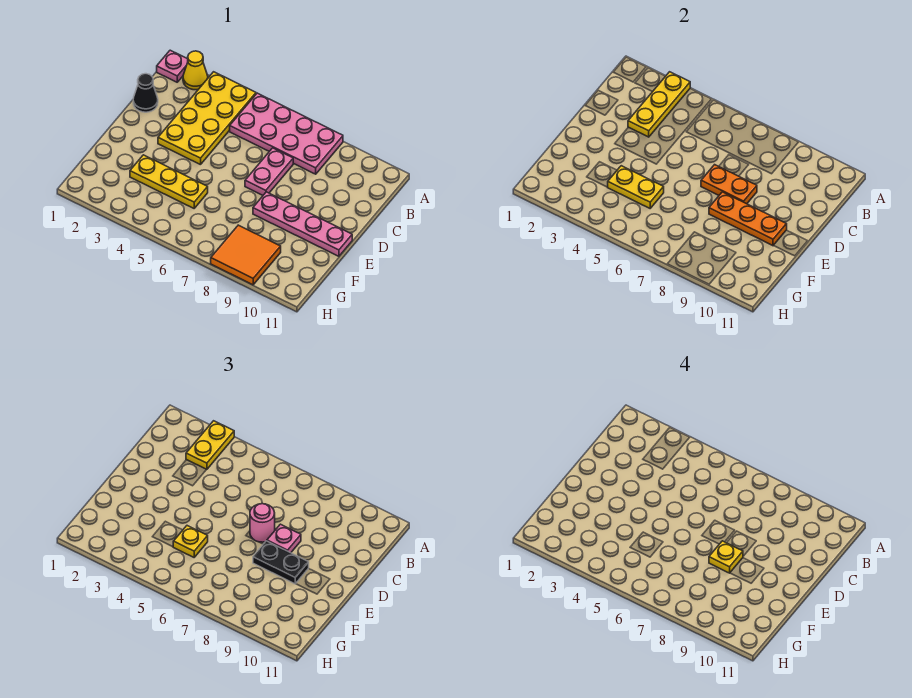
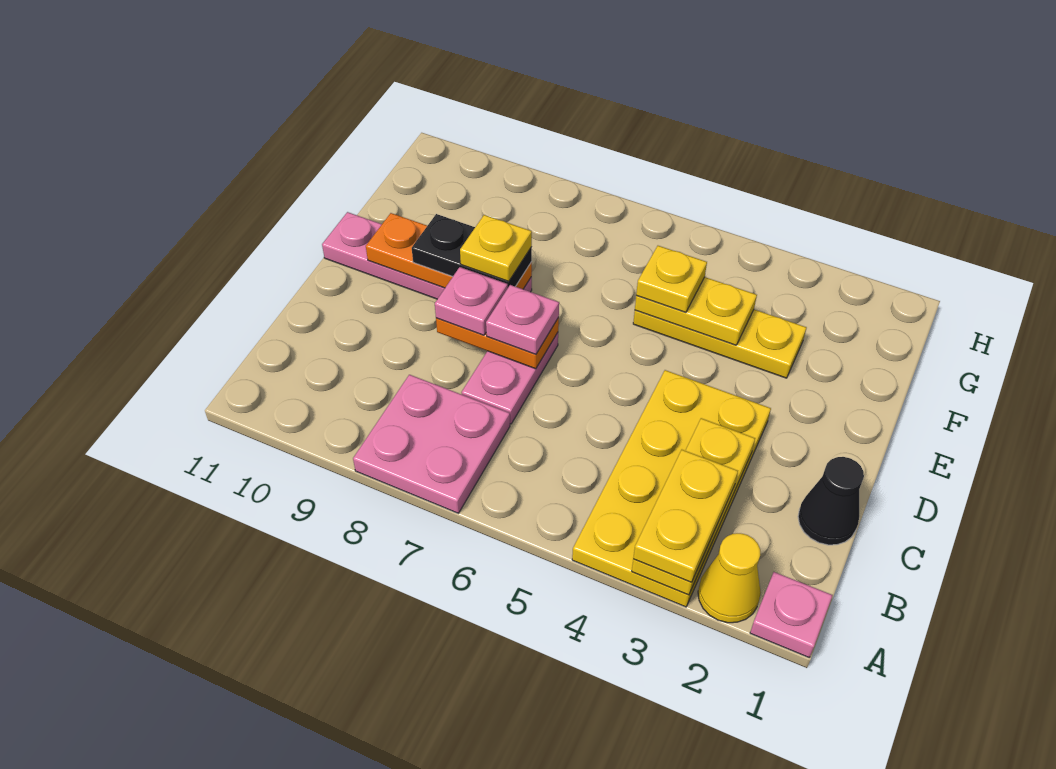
pink 2x4 plate [230,93,343,174] -> pink 2x2 plate [353,375,510,513]
pink 1x1 round brick [250,504,275,542] -> pink 1x1 plate [486,285,559,354]
orange 2x2 tile [211,225,281,285] -> none

